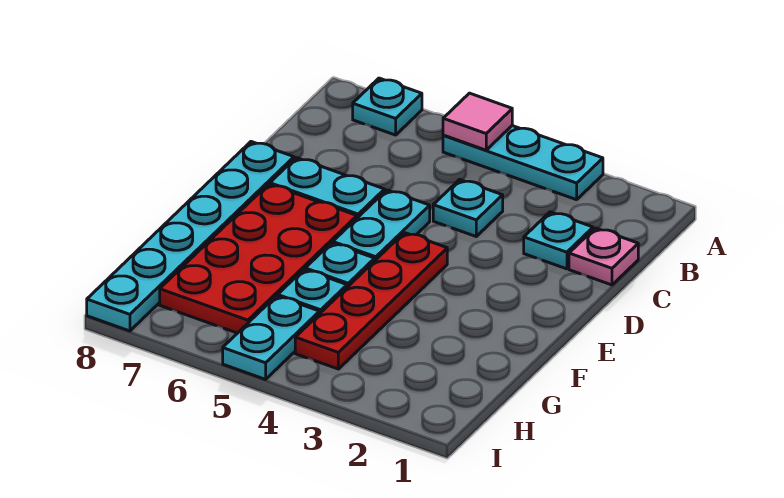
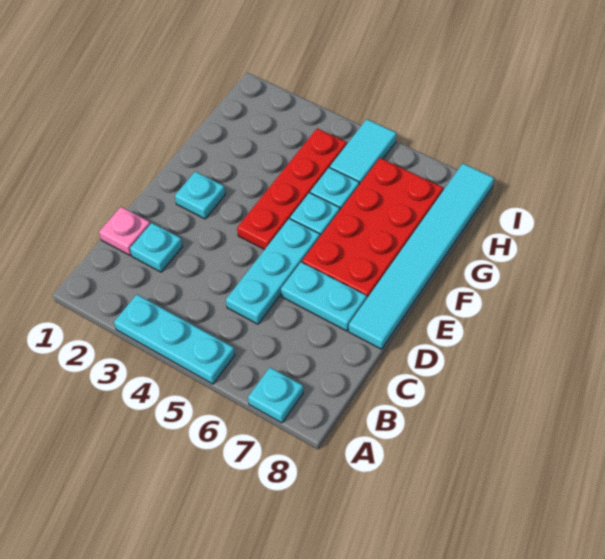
pink 1x1 tile [443,93,512,150] -> none
cyan 1x1 plate [433,180,503,236] -> cyan 1x1 plate moved to [175,172,225,219]
cyan 1x2 plate [333,190,430,260] -> cyan 1x3 plate [226,219,320,324]
cyan 1x6 plate [87,142,294,331] -> cyan 1x6 tile [349,164,494,349]
cyan 1x2 plate [223,296,319,379] -> cyan 1x2 tile [330,119,397,184]

